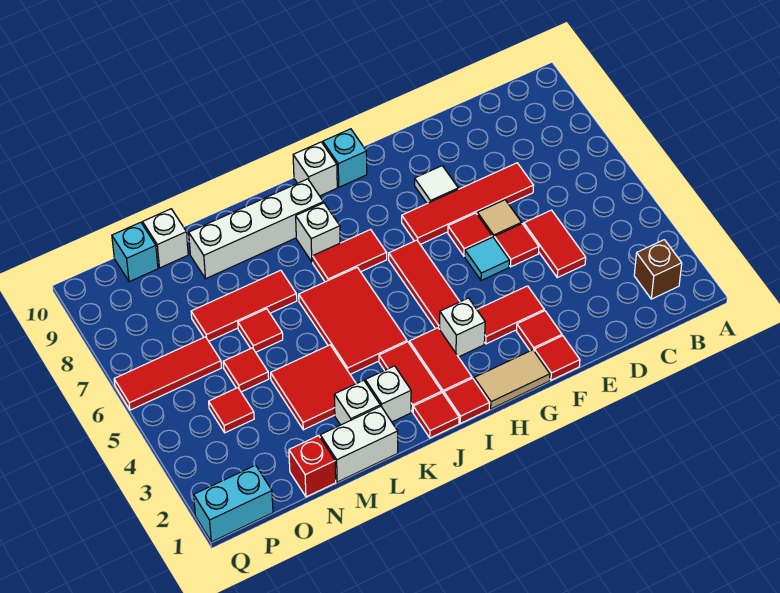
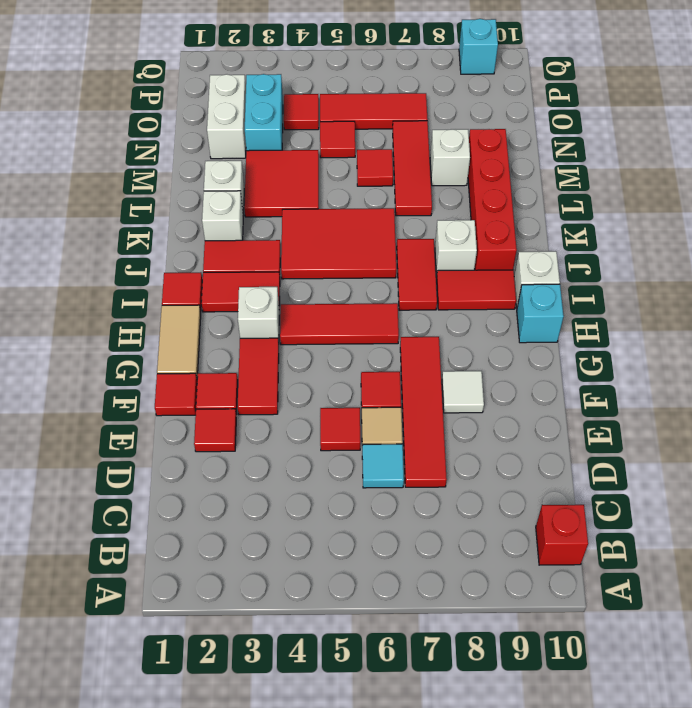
brown 1x1 brick [634,240,682,299] -> none
red 1x2 tile [524,210,586,278] -> red 1x2 tile moved to [437,270,516,310]
cyan 1x1 tile [465,237,509,281] -> cyan 1x1 tile moved to [362,444,404,488]
red 1x1 tile [413,393,459,438] -> red 1x1 tile moved to [194,409,236,452]
white 1x4 brick [189,179,323,279] -> red 1x4 brick [468,129,517,270]
white 1x2 brick [320,406,398,482] -> white 1x2 brick moved to [207,74,246,159]
red 1x1 brick [289,436,336,497] -> red 1x1 brick moved to [536,505,588,565]
white 1x1 brick [143,209,188,268] -> white 1x1 brick moved to [430,129,470,186]
red 1x3 tile [114,337,222,410] -> red 1x3 tile turned to [320,93,427,129]
cyan 1x1 brick [112,222,158,282] -> cyan 1x1 brick moved to [459,19,498,74]
cyan 1x2 brick [194,465,273,542] -> cyan 1x2 brick moved to [245,74,283,151]

